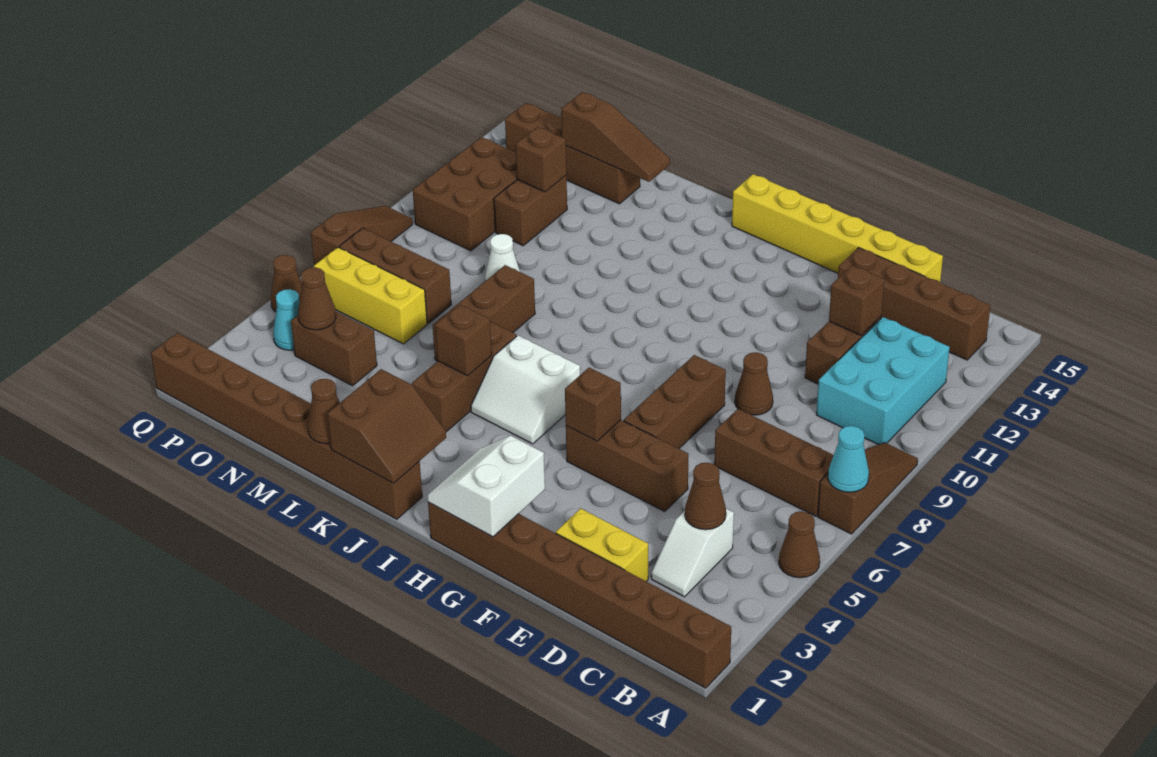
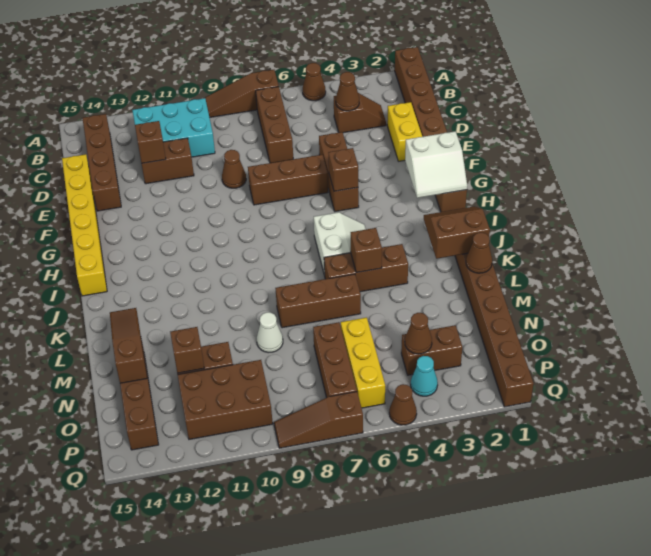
cyan 1x1 cone [828,426,869,492] -> none
white 1x2 slope [651,509,734,597] -> brown 1x2 slope [334,93,386,133]
brown 1x2 brick [291,311,377,386] -> brown 1x2 brick turned to [401,325,462,375]

